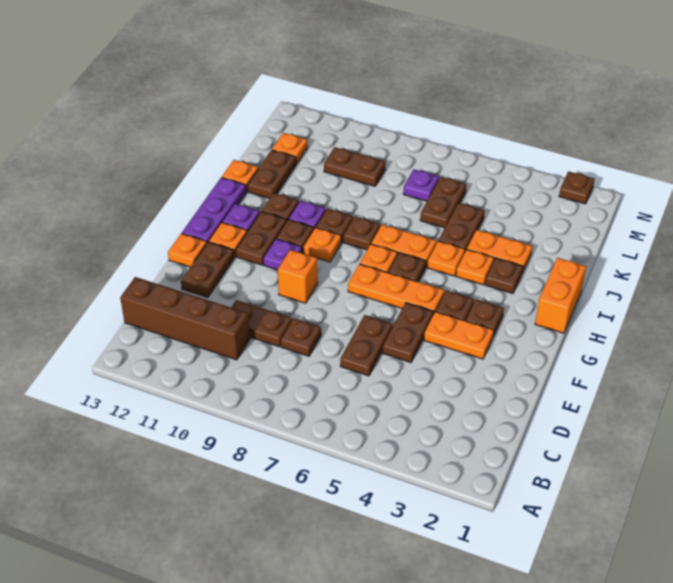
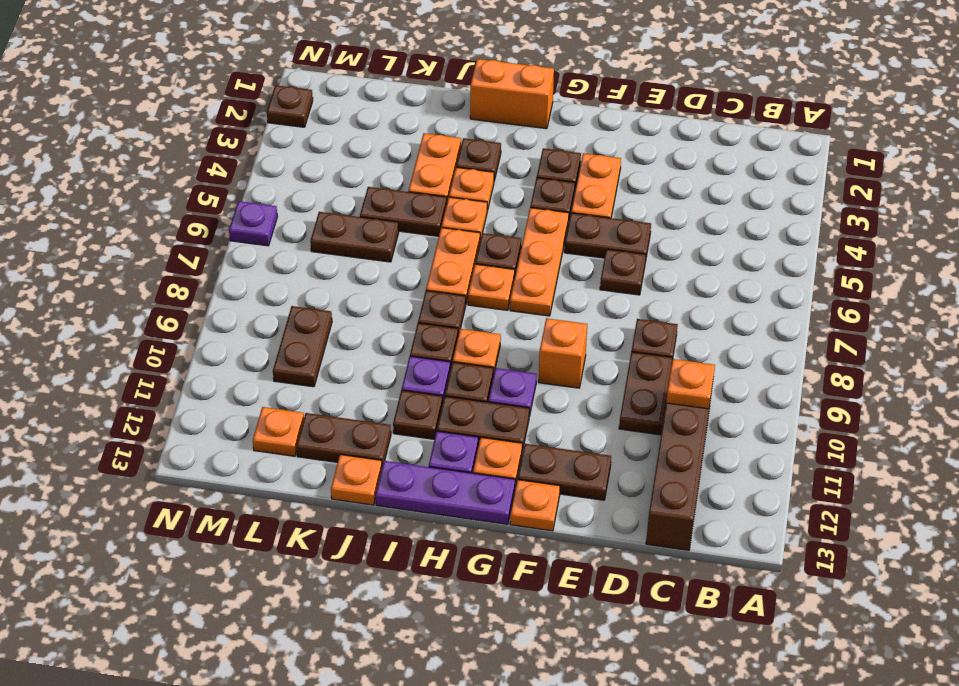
none -> orange 1x1 plate [666,359,715,409]
brown 1x2 plate [340,315,393,376] -> brown 1x1 plate [600,249,646,295]
purple 1x1 plate [403,170,439,201] -> purple 1x1 plate moved to [229,201,278,246]

